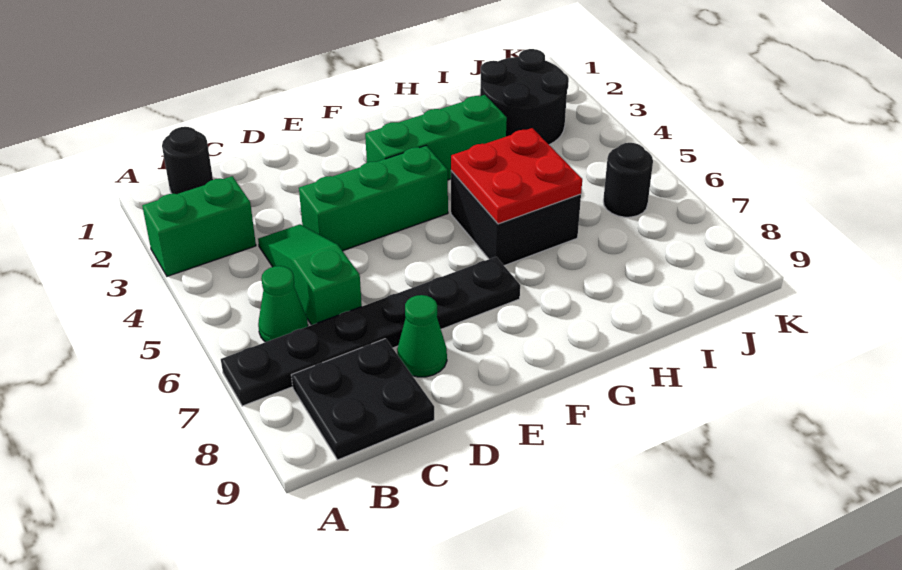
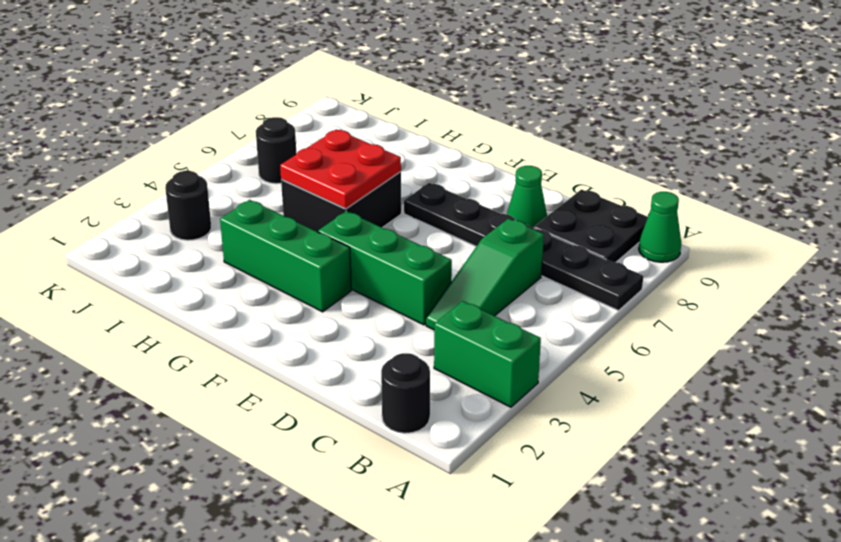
green 1x1 cone [258,266,308,342] -> green 1x1 cone moved to [639,192,681,262]
black 2x2 round brick [480,49,569,145] -> black 1x1 round brick [165,171,211,240]

